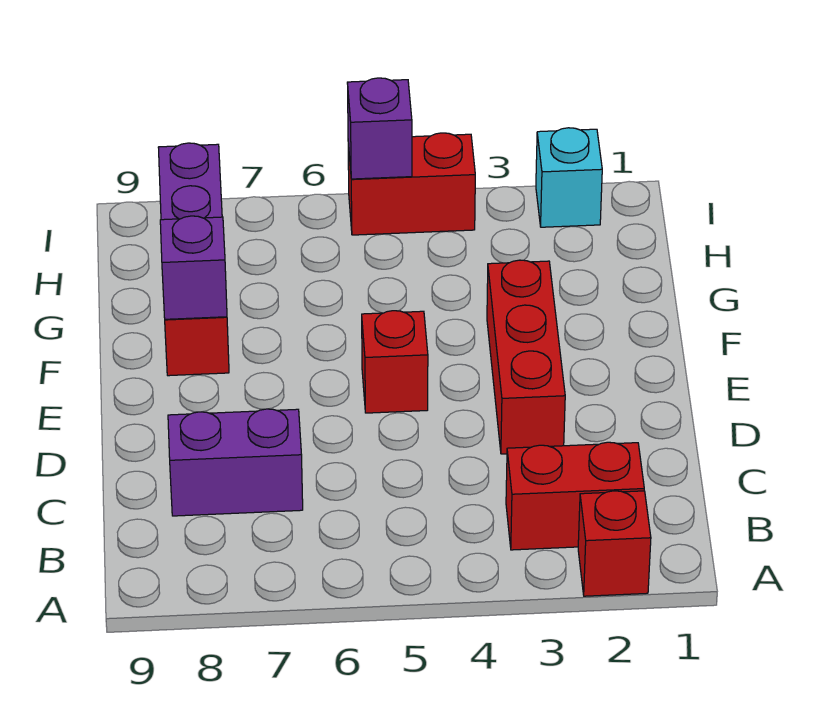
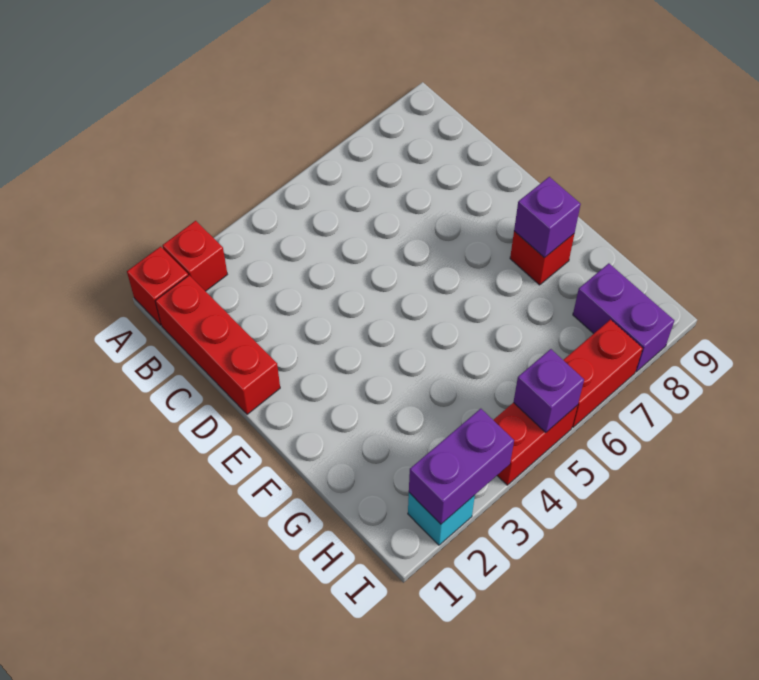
red 1x2 brick [506,442,644,550] -> red 1x2 brick moved to [564,320,643,427]
purple 1x2 brick [168,409,303,516] -> purple 1x2 brick moved to [409,409,514,524]
red 1x3 brick [487,260,565,454] -> red 1x3 brick moved to [155,275,280,414]
red 1x1 brick [362,311,428,413] -> red 1x1 brick moved to [127,247,188,325]

